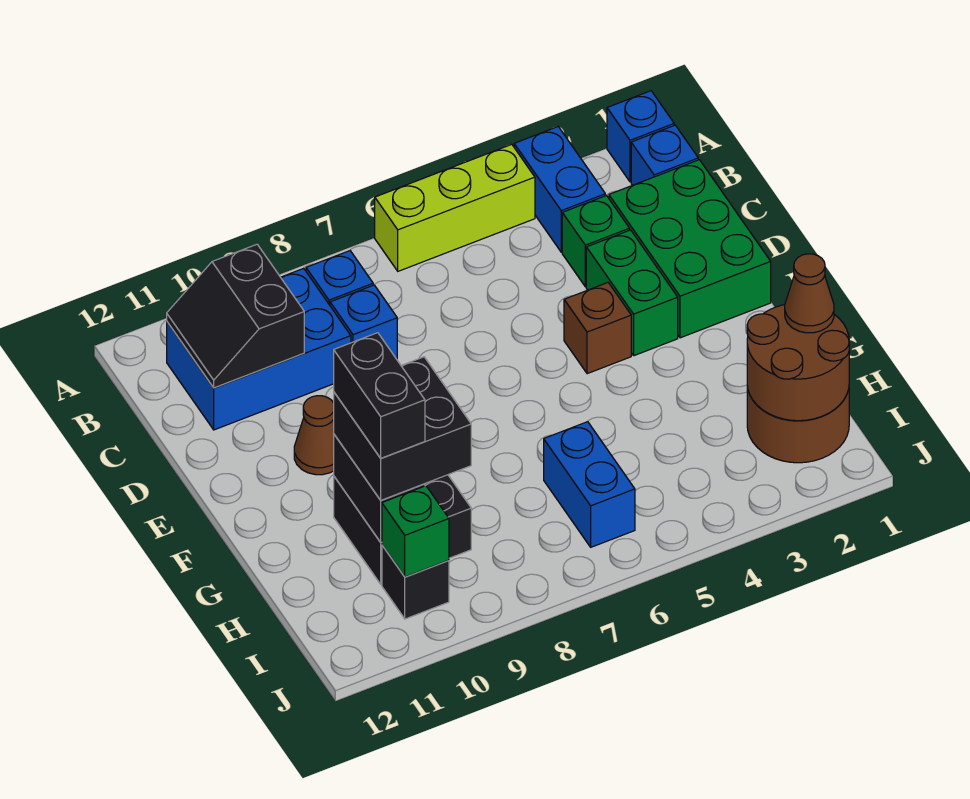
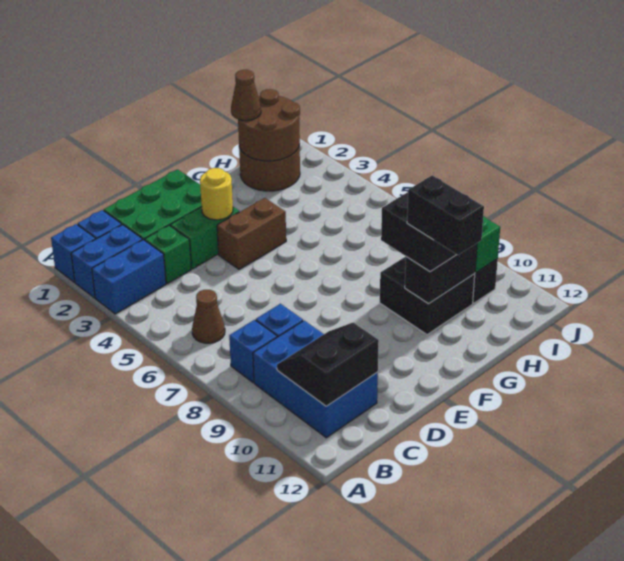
lime 1x3 brick [375,144,535,271] -> none
black 2x2 slope [167,244,304,388] -> black 2x2 slope turned to [277,323,379,406]
none -> yellow 1x1 round brick [200,168,233,220]
brown 1x1 brick [564,283,631,374] -> brown 1x2 brick [217,198,286,269]
brown 1x1 cone [294,396,334,475] -> brown 1x1 cone moved to [192,290,225,343]
black 1x2 brick [334,333,425,458] -> black 1x2 brick turned to [407,175,484,255]
blue 1x2 brick [544,422,635,547] -> blue 1x2 brick moved to [71,225,143,298]

